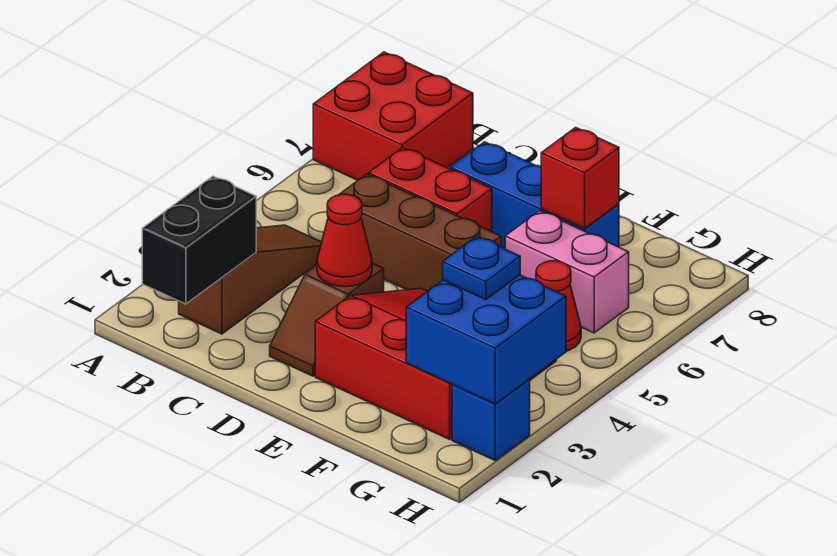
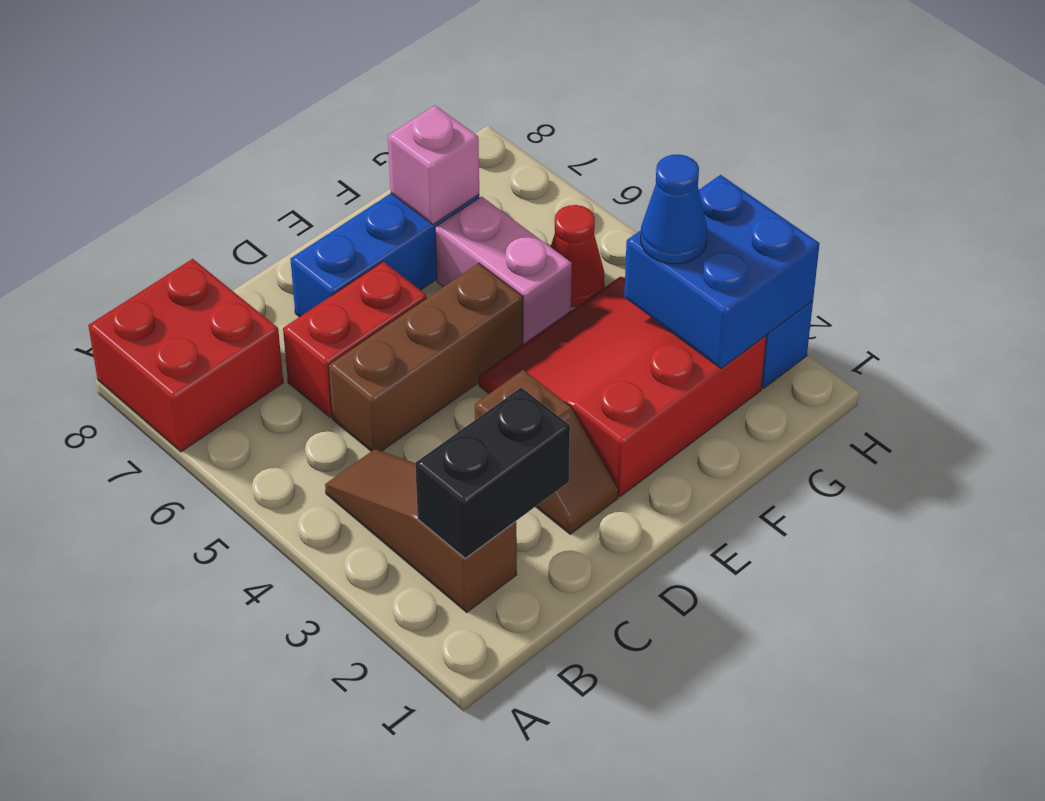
black 1x2 brick [142,176,256,304] -> black 1x2 brick turned to [415,388,570,558]
red 1x1 cone [317,194,372,287] -> none
pink 1x2 brick [505,211,629,333] -> pink 1x2 brick turned to [435,196,572,344]
red 1x1 brick [541,127,619,229] -> pink 1x1 brick [388,105,479,225]
blue 1x1 plate [443,236,520,300] -> blue 1x1 cone [641,154,707,264]

